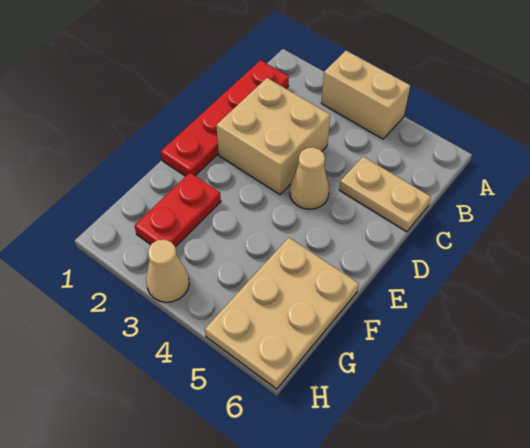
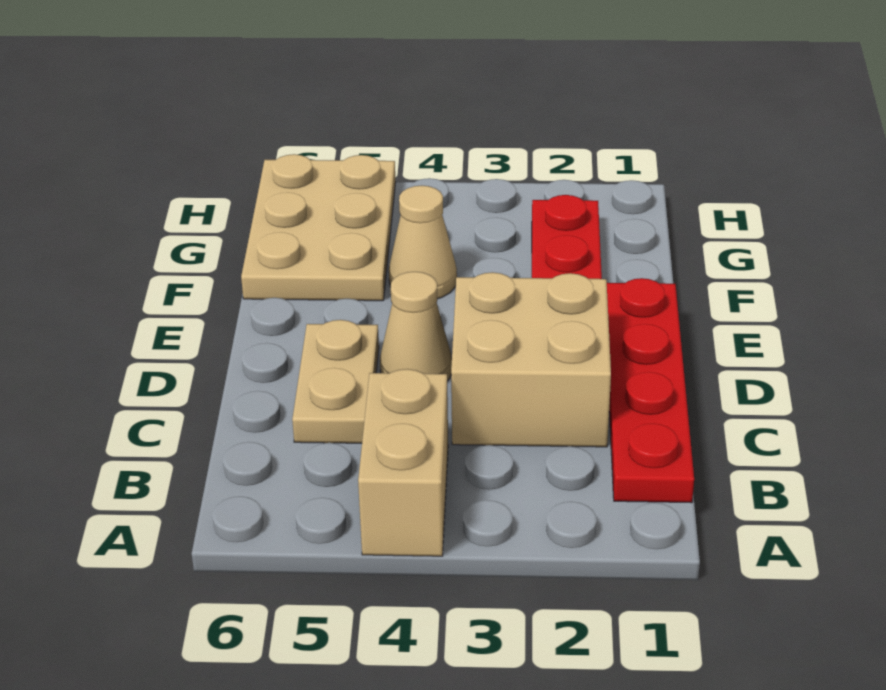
tan 1x2 brick [321,51,410,139] -> tan 1x2 brick turned to [358,369,448,556]
tan 1x2 plate [339,157,431,232] -> tan 1x2 plate turned to [292,320,379,443]
tan 1x1 cone [146,240,189,302] -> tan 1x1 cone moved to [389,186,457,299]

